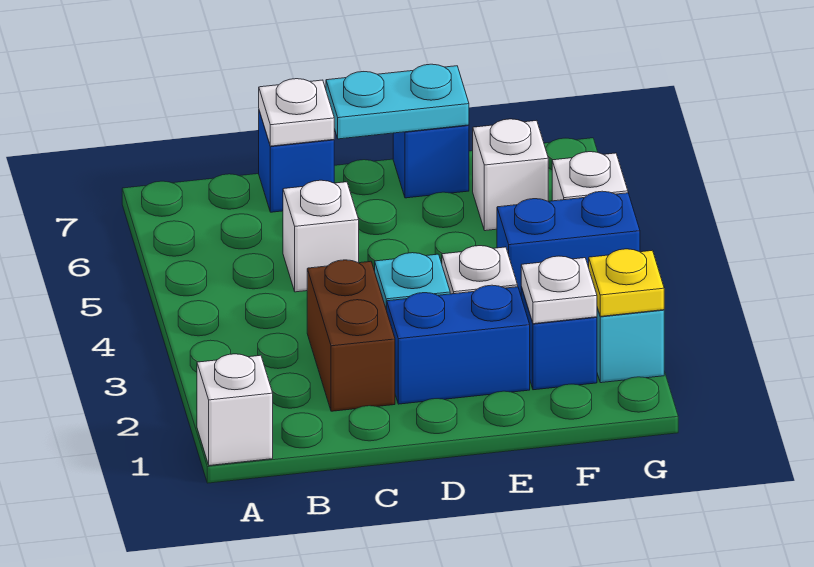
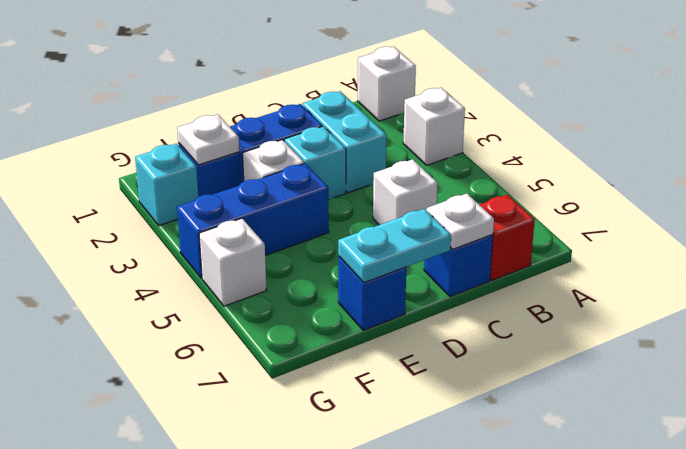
none -> red 1x1 brick [480,195,535,280]
brown 1x2 brick [307,260,395,411] -> cyan 1x2 brick [303,91,386,193]
blue 1x2 brick [497,191,640,295] -> blue 1x3 brick [177,163,329,278]
white 1x1 brick [473,119,548,231] -> white 1x1 brick moved to [403,88,465,165]
yellow 1x1 plate [589,249,664,316] -> none

